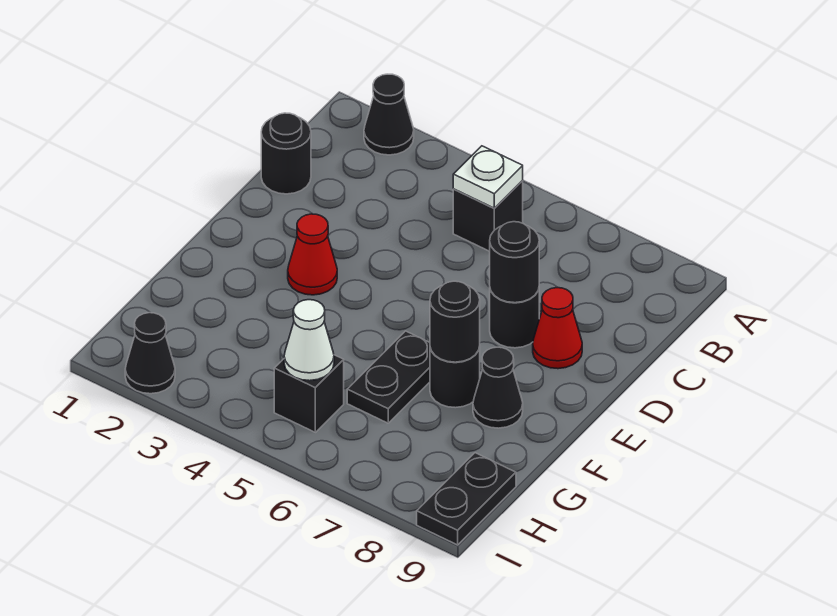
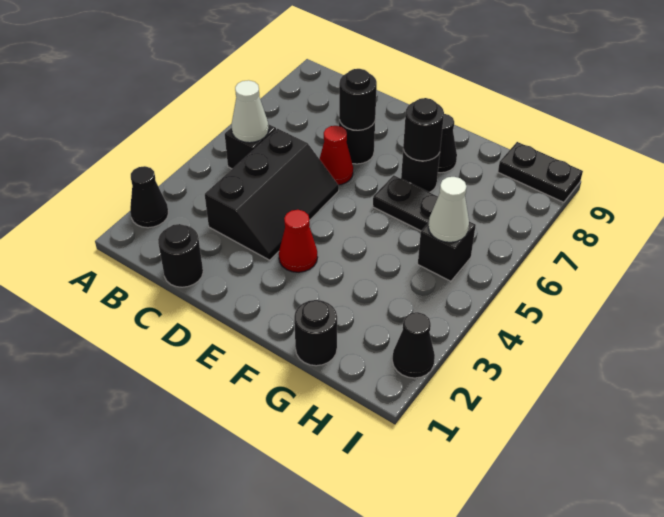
white 1x1 plate [453,146,523,208] -> white 1x1 cone [231,80,269,143]
none -> black 2x3 slope [205,129,339,260]
red 1x1 cone [533,288,582,369] -> red 1x1 cone moved to [320,126,353,185]
none -> black 1x1 round brick [294,300,337,366]

